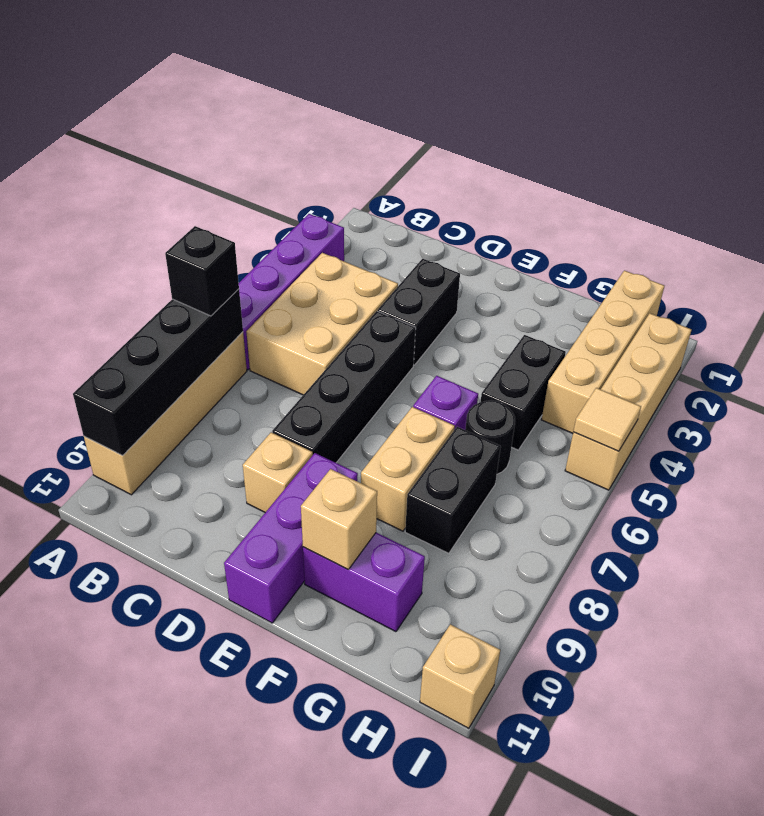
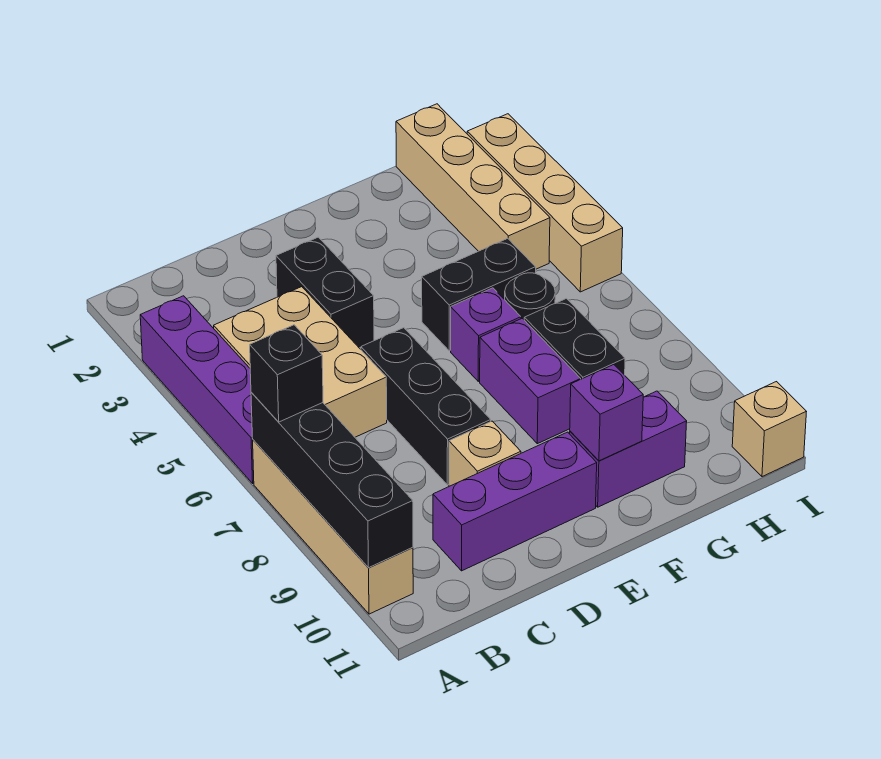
black 1x4 brick [272,311,416,463] -> black 1x3 brick [361,328,491,485]
purple 1x3 brick [224,453,358,623] -> purple 1x3 brick turned to [433,432,597,571]
tan 1x2 brick [361,407,455,531] -> purple 1x2 brick [480,318,581,444]
tan 1x1 brick [301,469,377,570] -> purple 1x1 brick [570,364,643,461]
black 1x2 brick [481,335,566,450] -> black 1x2 brick turned to [422,238,536,351]
tan 1x1 tile [573,388,641,451] -> none

